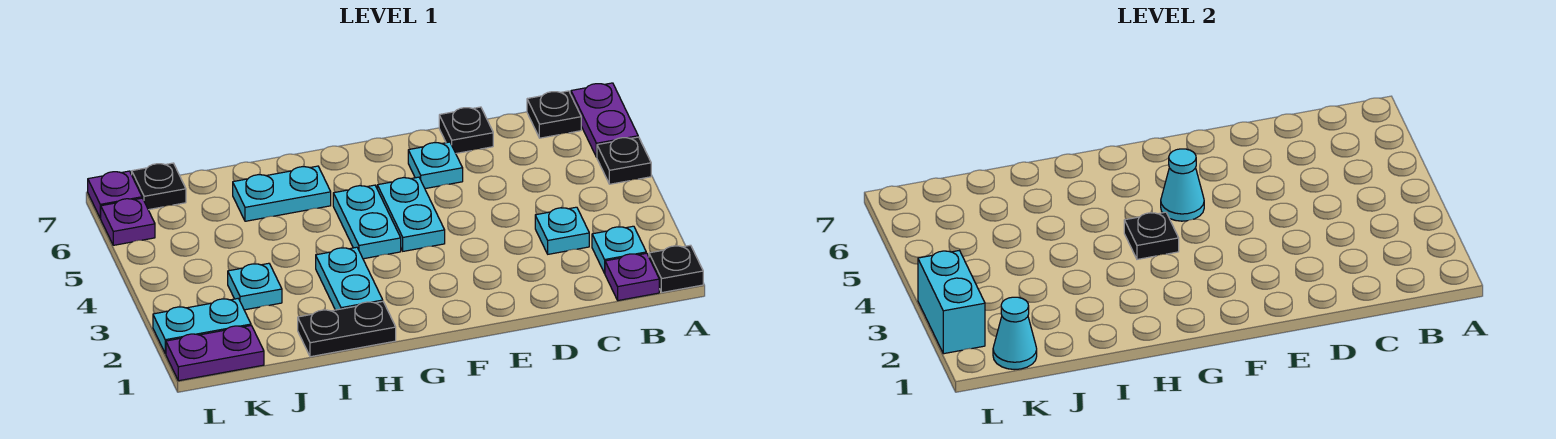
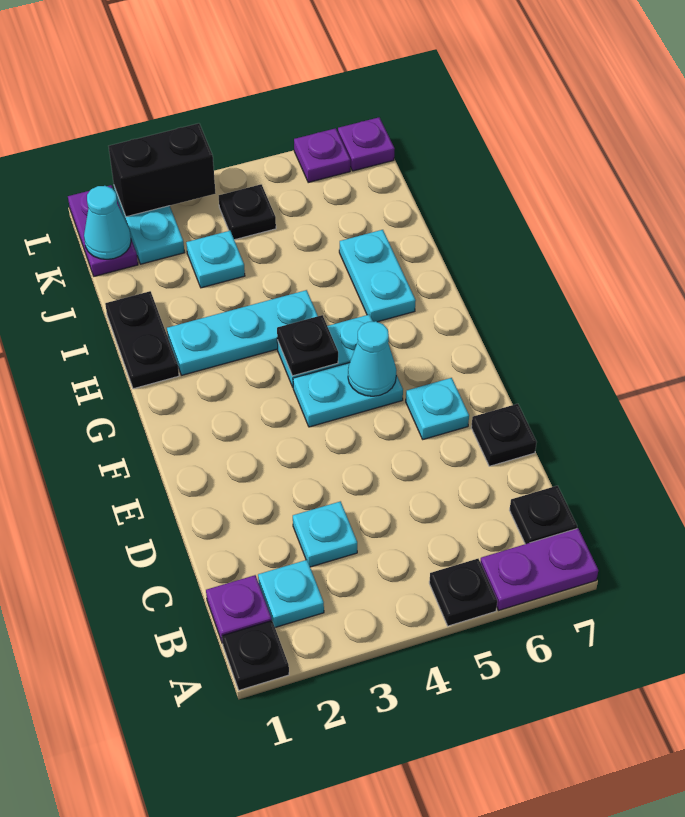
cyan 1x2 plate [316,247,383,310] -> cyan 1x3 plate [167,290,318,375]
black 1x1 plate [132,163,186,210] -> black 1x1 plate moved to [219,184,276,240]
cyan 1x2 brick [918,251,985,354] -> black 1x2 brick [109,123,216,217]

